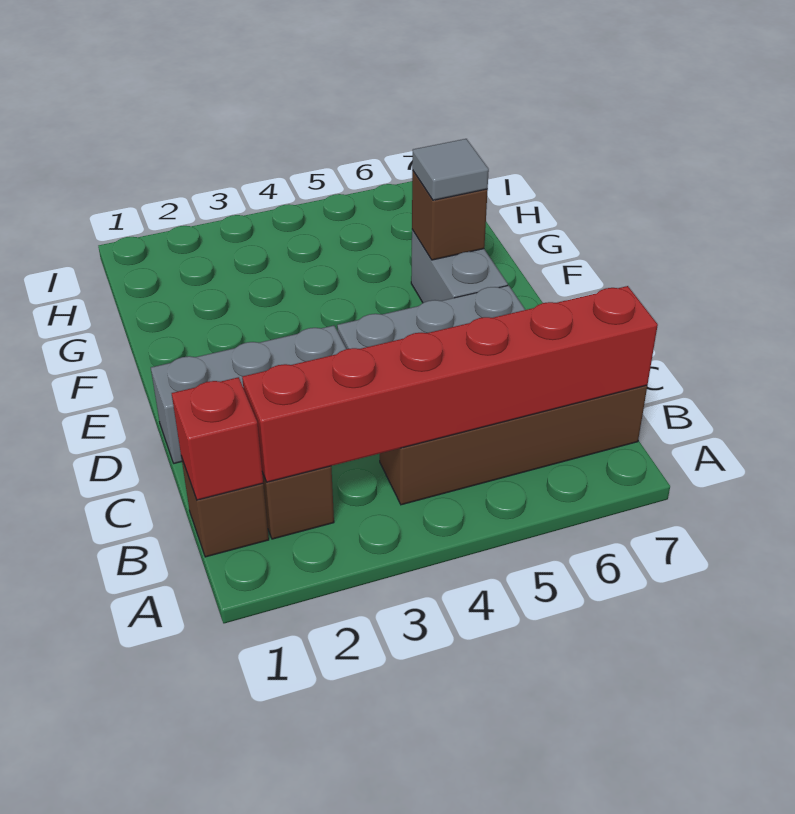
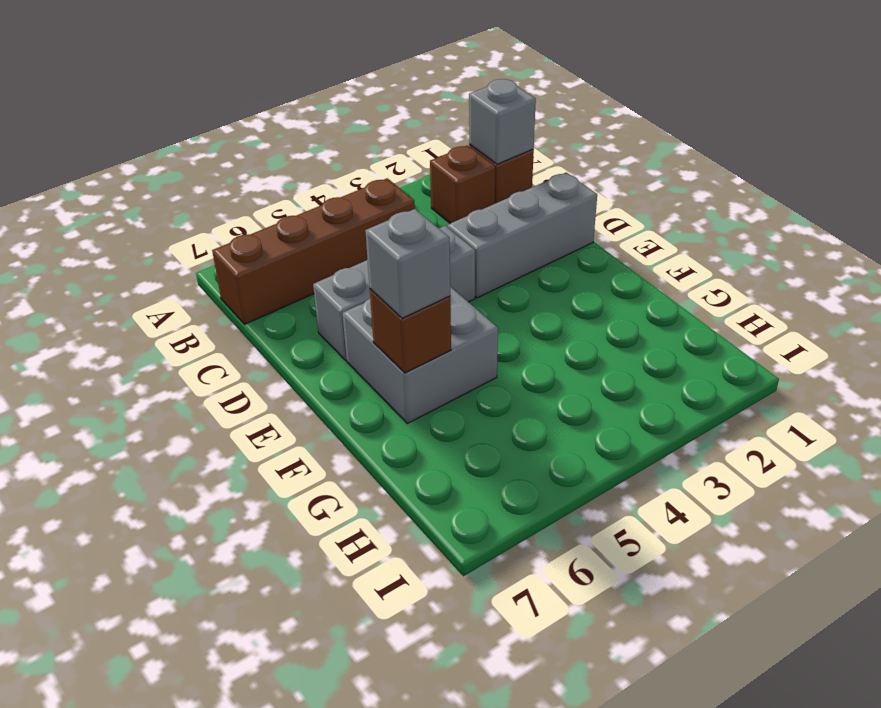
red 1x1 brick [172,377,263,500] -> grey 1x1 brick [469,79,536,164]
red 1x6 brick [242,286,658,482] -> none
grey 1x2 brick [411,229,508,303] -> grey 2x2 brick [343,287,498,423]
grey 1x1 tile [412,139,489,200] -> grey 1x1 brick [365,209,450,318]

